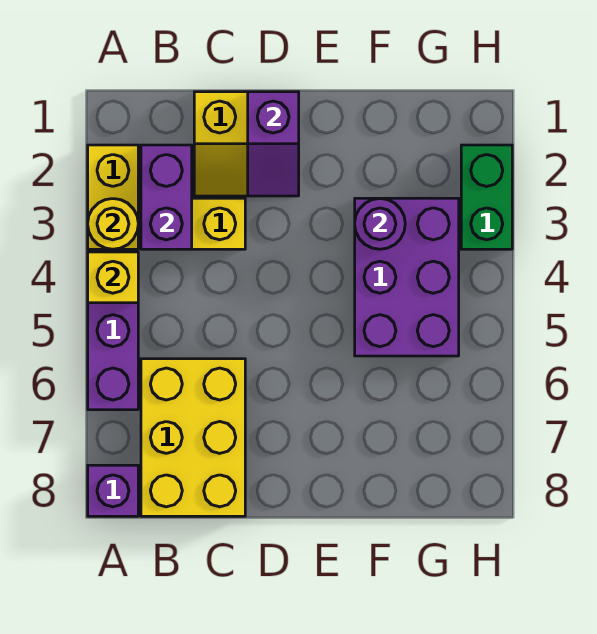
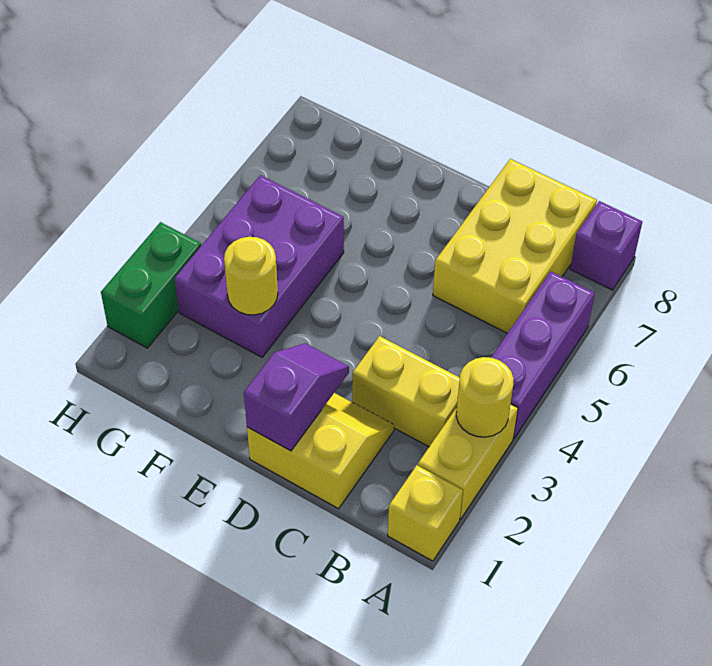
yellow 1x1 brick [88,252,138,303] -> yellow 1x1 brick moved to [388,465,463,561]
purple 1x2 brick [141,145,192,249] -> none
purple 1x1 round brick [355,199,405,249] -> yellow 1x1 round brick [224,237,278,315]

